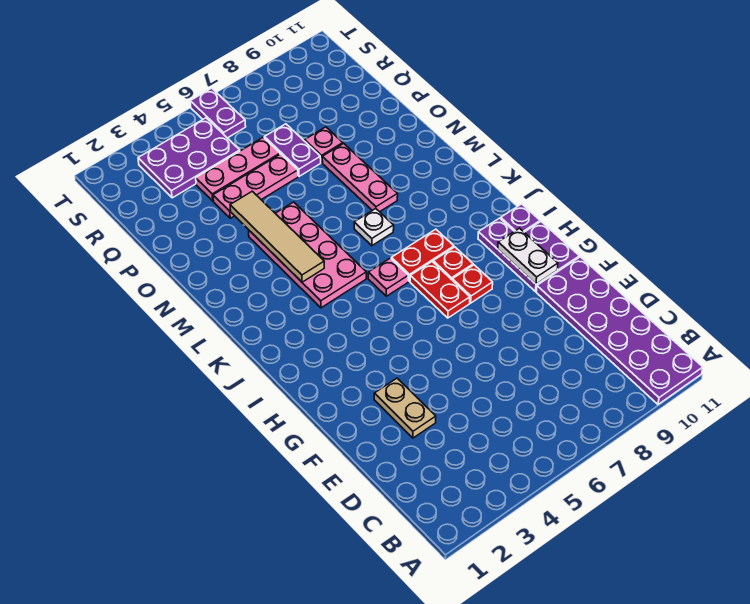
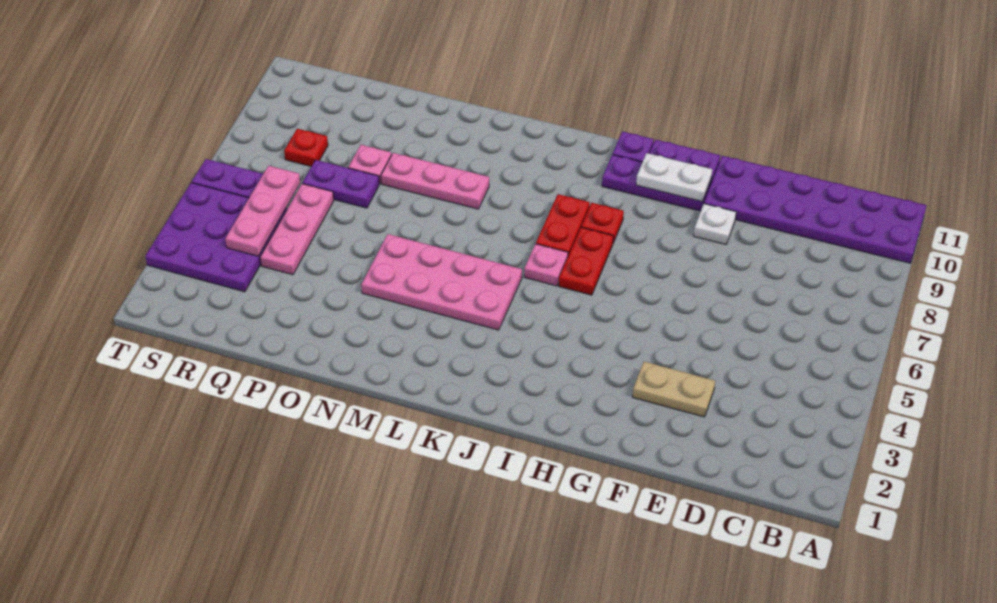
red 1x2 plate [410,262,470,318] -> red 1x2 plate turned to [559,227,613,295]
red 1x1 plate [452,265,493,303] -> red 1x1 plate moved to [284,129,328,167]
tan 1x4 tile [230,191,324,282] -> none
white 1x1 plate [354,209,394,246] -> white 1x1 plate moved to [694,204,736,244]
pink 1x3 plate [213,154,298,218] -> pink 1x3 plate moved to [225,166,300,256]
purple 2x3 plate [138,118,240,198] -> purple 3x3 plate [145,183,287,292]

